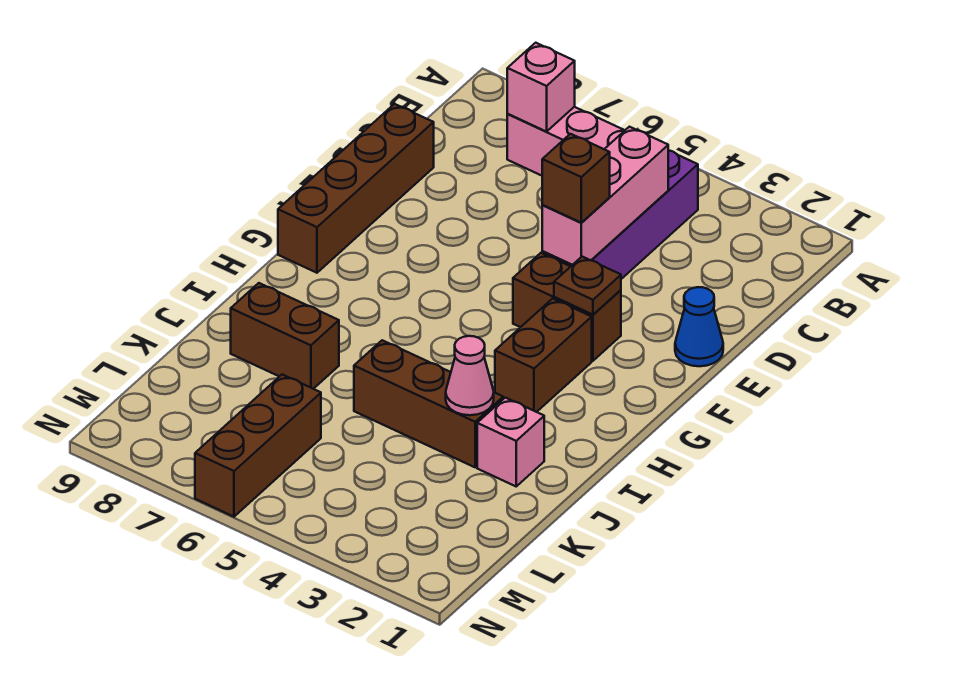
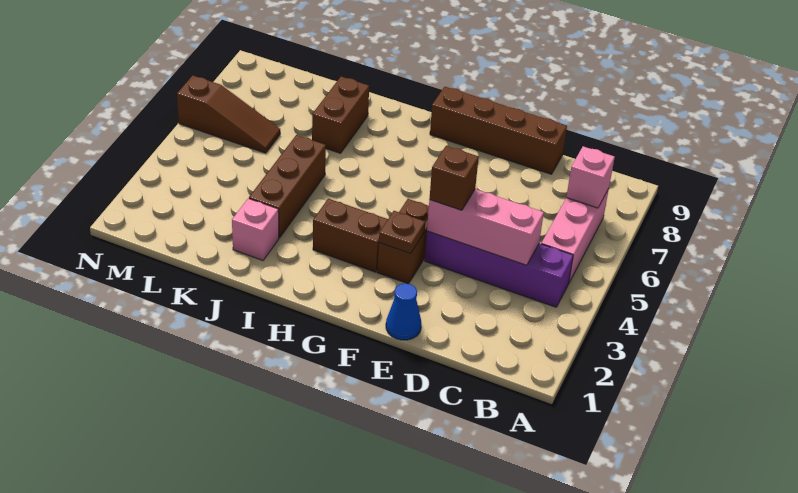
pink 1x1 cone [446,336,494,415] -> none
brown 1x3 brick [195,375,321,517] -> brown 1x3 slope [177,75,280,153]

